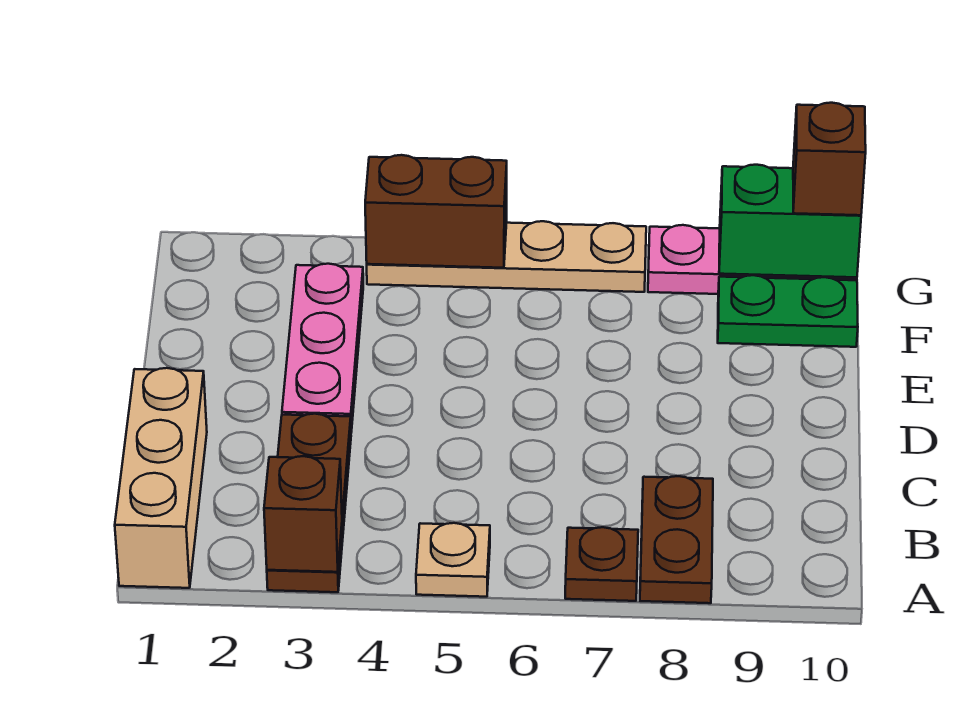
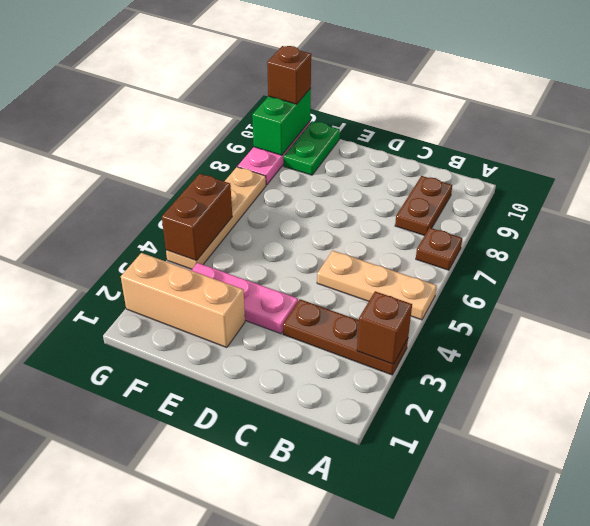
tan 1x3 brick [115,368,207,588] -> tan 1x3 brick moved to [121,253,245,348]
tan 1x1 plate [416,523,490,597] -> tan 1x3 plate [317,251,437,320]
brown 1x2 plate [640,476,713,603] -> brown 1x2 plate turned to [395,176,452,236]

